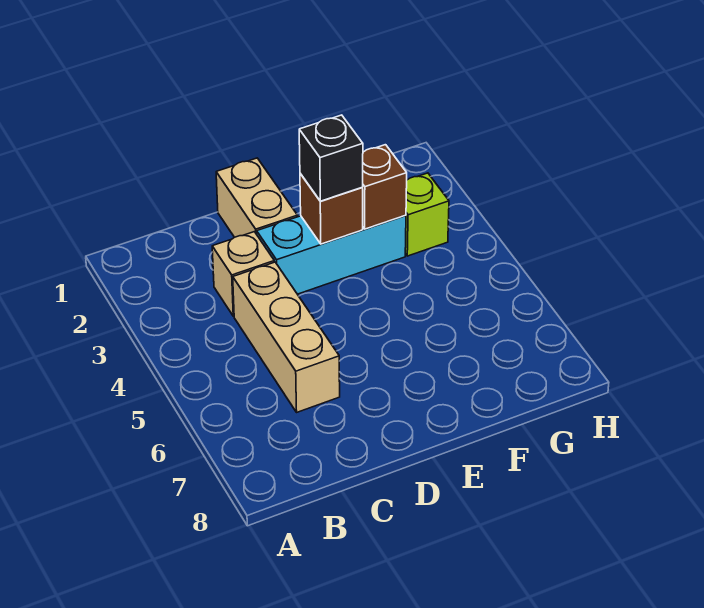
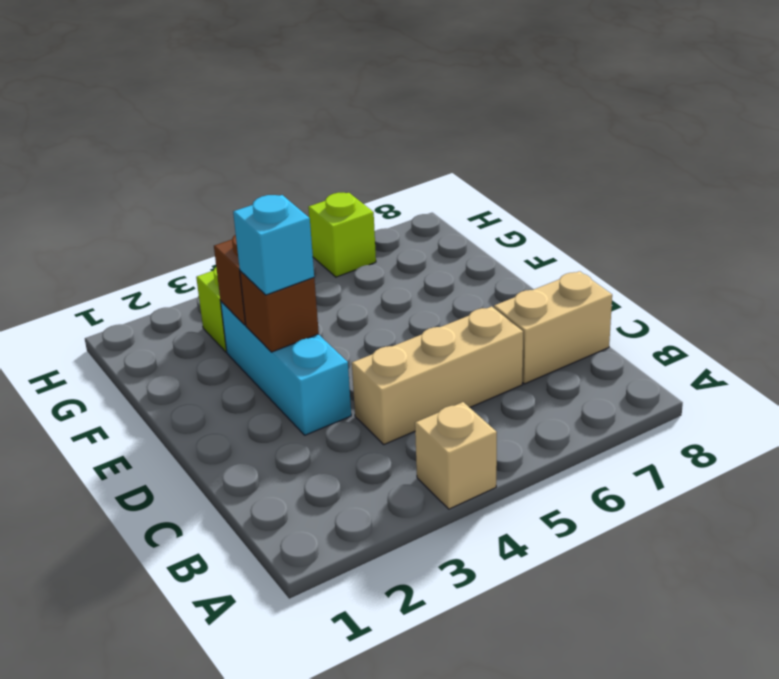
tan 1x1 brick [212,232,274,316] -> tan 1x1 brick moved to [415,402,497,509]
tan 1x2 brick [216,158,298,237] -> tan 1x2 brick moved to [494,271,612,384]
black 1x1 brick [299,115,363,201] -> cyan 1x1 brick [233,195,314,295]
none -> lime 1x1 brick [308,193,376,277]

